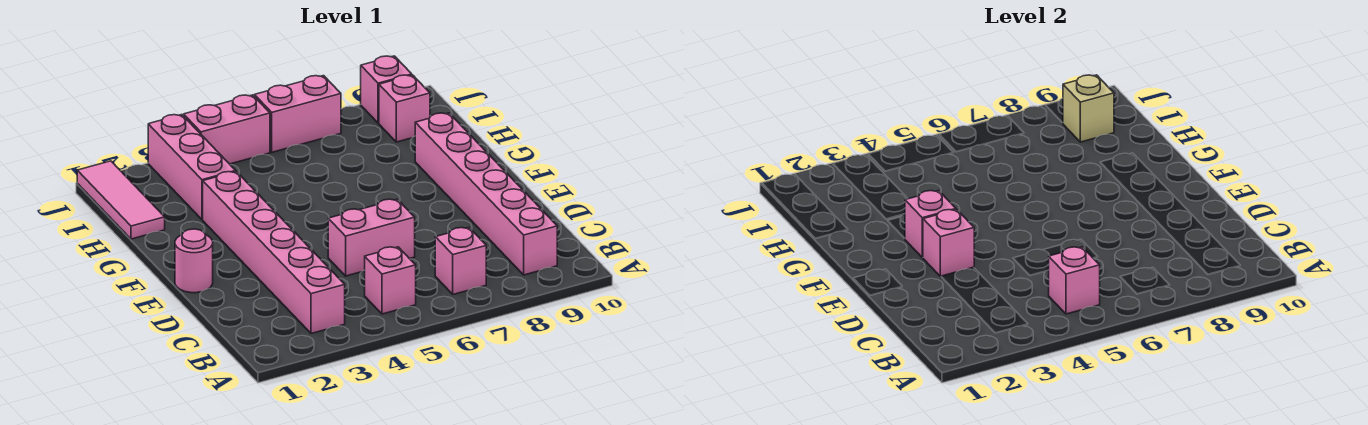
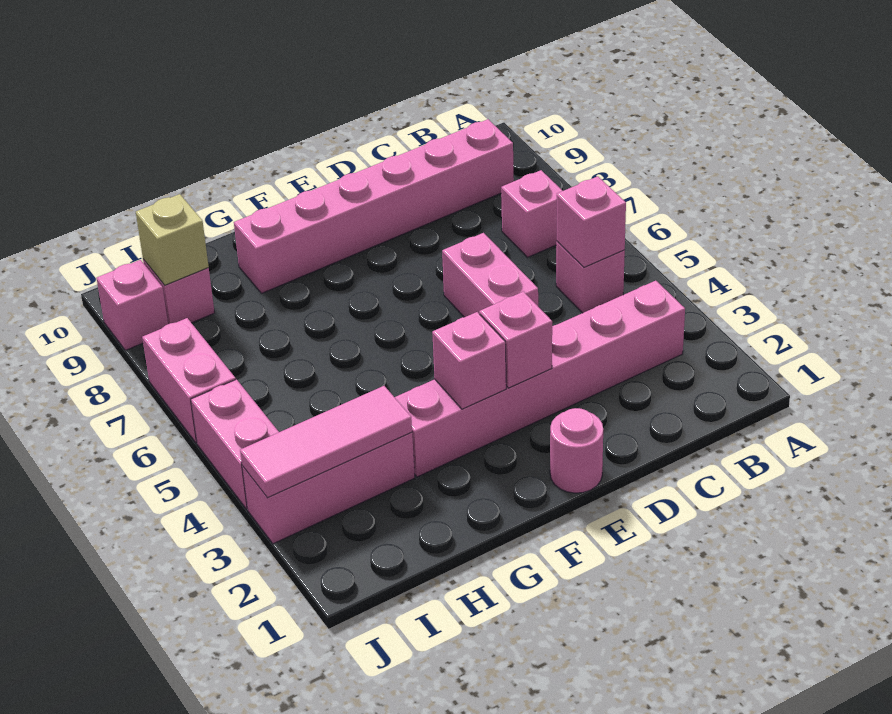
pink 1x3 tile [77,161,165,239] -> pink 1x3 tile moved to [240,386,412,498]

